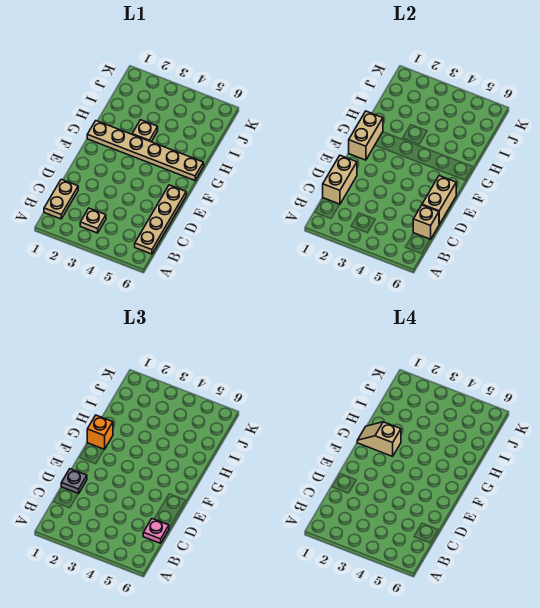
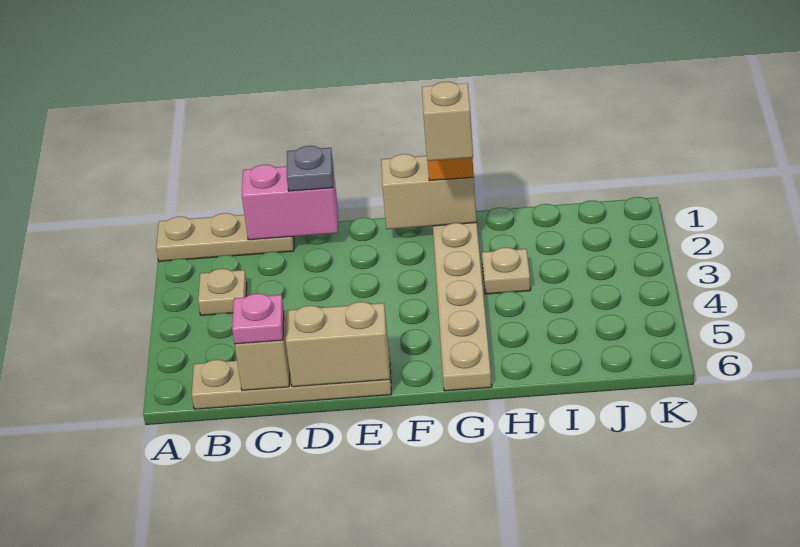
tan 1x2 plate [44,179,78,219] -> tan 1x3 plate [156,213,294,261]
tan 1x2 brick [323,155,357,204] -> pink 1x2 brick [242,165,338,240]

